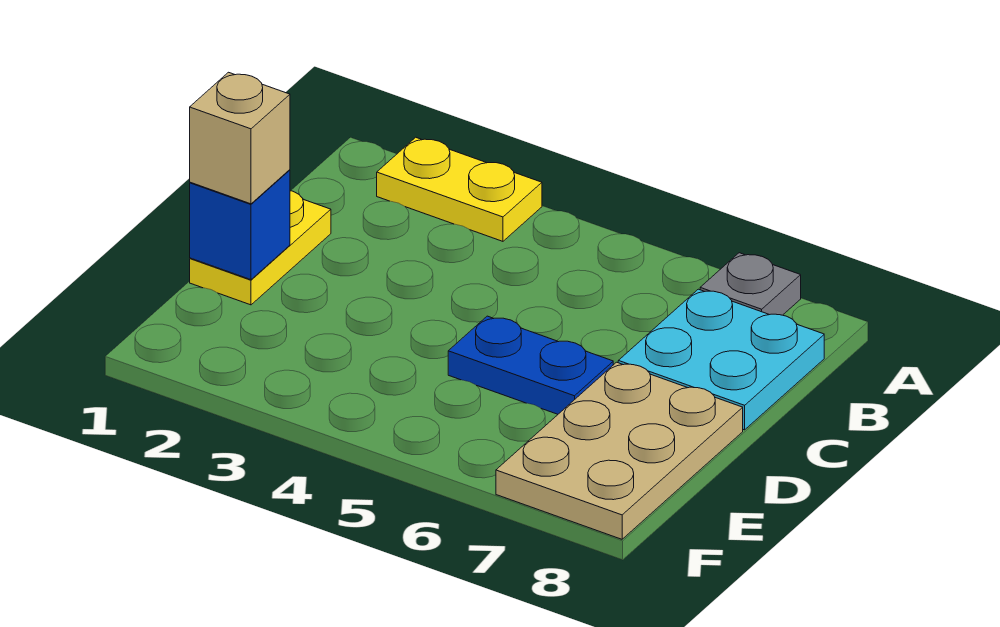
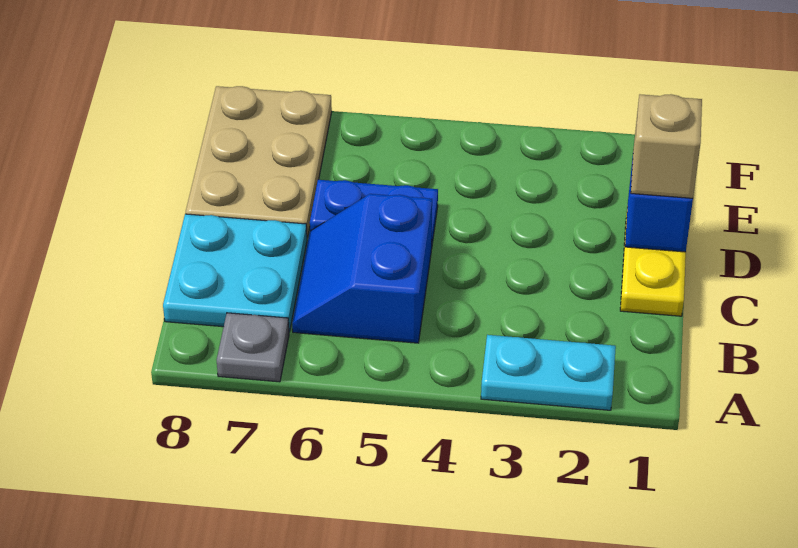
yellow 1x2 plate [377,137,542,241] -> cyan 1x2 plate [481,335,616,410]
none -> blue 2x2 slope [292,194,432,343]

